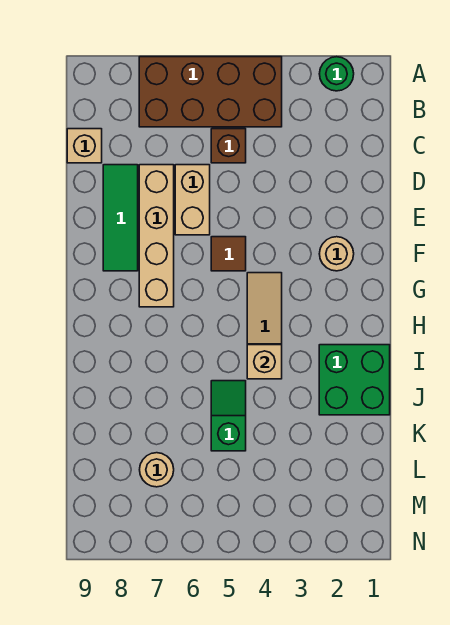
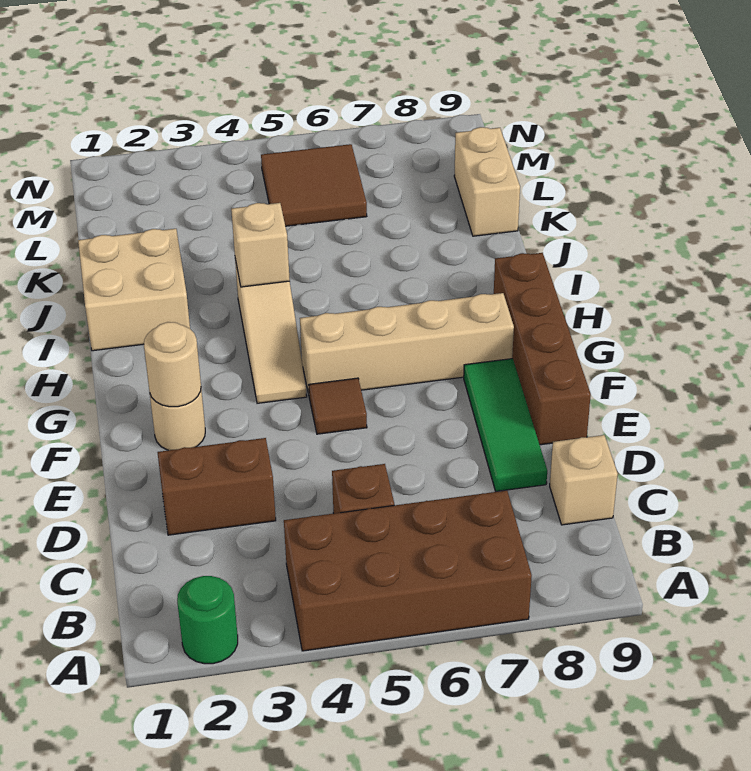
none -> brown 1x2 brick [157,438,276,535]
tan 1x2 brick [175,165,210,235] -> tan 1x2 brick moved to [454,127,520,236]
tan 1x4 brick [139,165,174,307] -> tan 1x4 brick turned to [300,293,514,394]
none -> brown 1x4 brick [494,253,591,445]
green 2x2 brick [319,345,390,415] -> tan 2x2 brick [78,229,190,351]
green 1x2 slope [211,381,246,451] -> none
none -> brown 2x2 tile [261,144,367,226]
tan 1x1 round brick [140,453,174,487] -> tan 1x1 round brick moved to [144,322,201,407]

